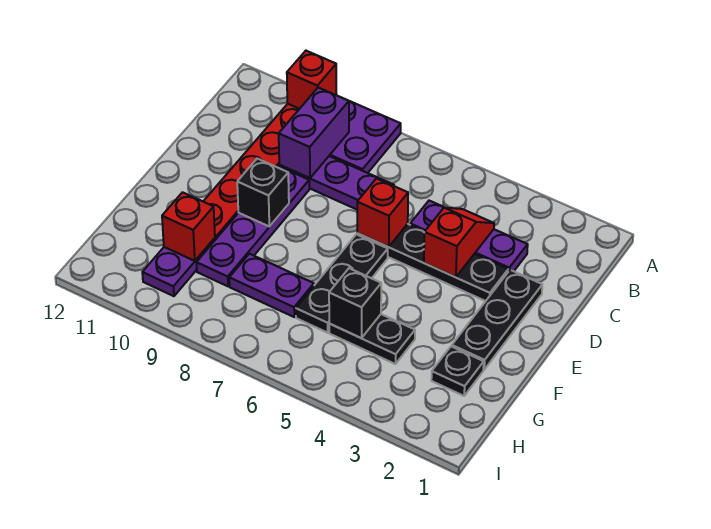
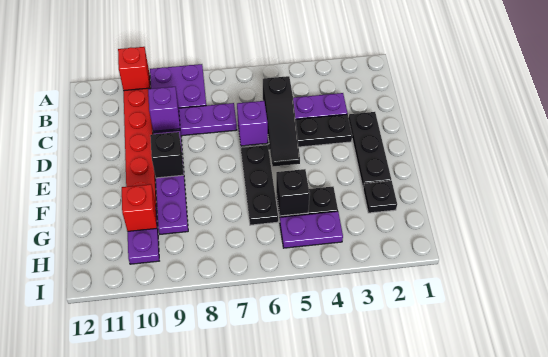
purple 1x2 brick [279,88,349,178] -> purple 1x1 brick [148,87,180,132]
red 1x2 slope [424,208,494,277] -> none
none -> black 1x3 slope [263,76,300,166]
red 1x1 brick [357,179,408,247] -> purple 1x1 brick [237,101,268,146]
purple 1x2 plate [229,254,314,317] -> purple 1x2 plate moved to [280,211,343,248]

